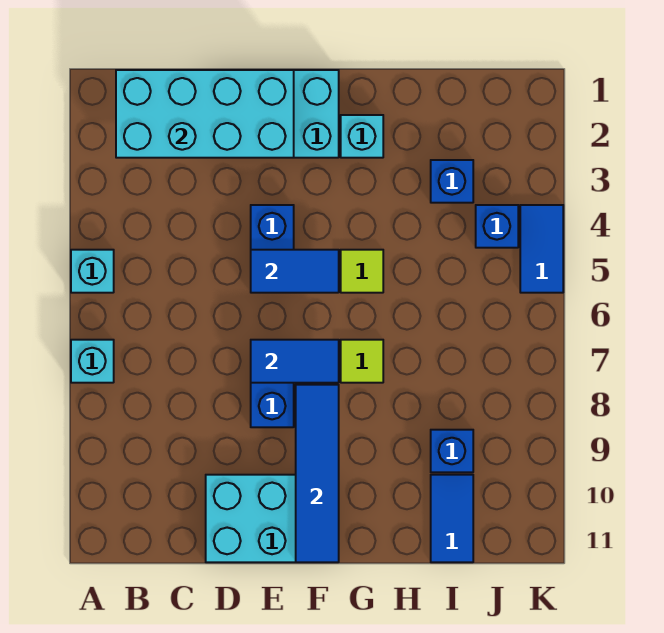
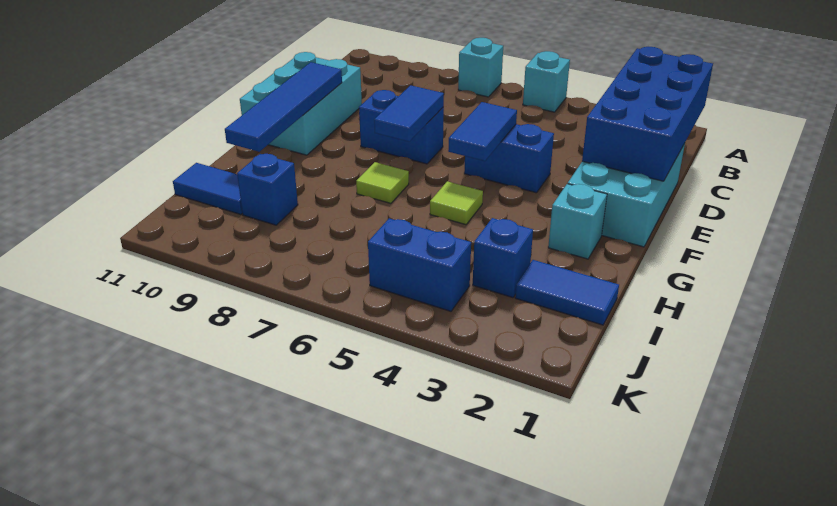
cyan 2x4 brick [116,70,294,158] -> blue 2x4 brick [582,47,713,181]
blue 1x4 tile [296,385,339,562] -> blue 1x4 tile turned to [225,62,342,152]
blue 1x1 brick [476,205,518,248] -> blue 1x2 brick [368,218,471,311]
blue 1x2 tile [520,205,563,293] -> blue 1x2 tile moved to [515,260,619,325]

